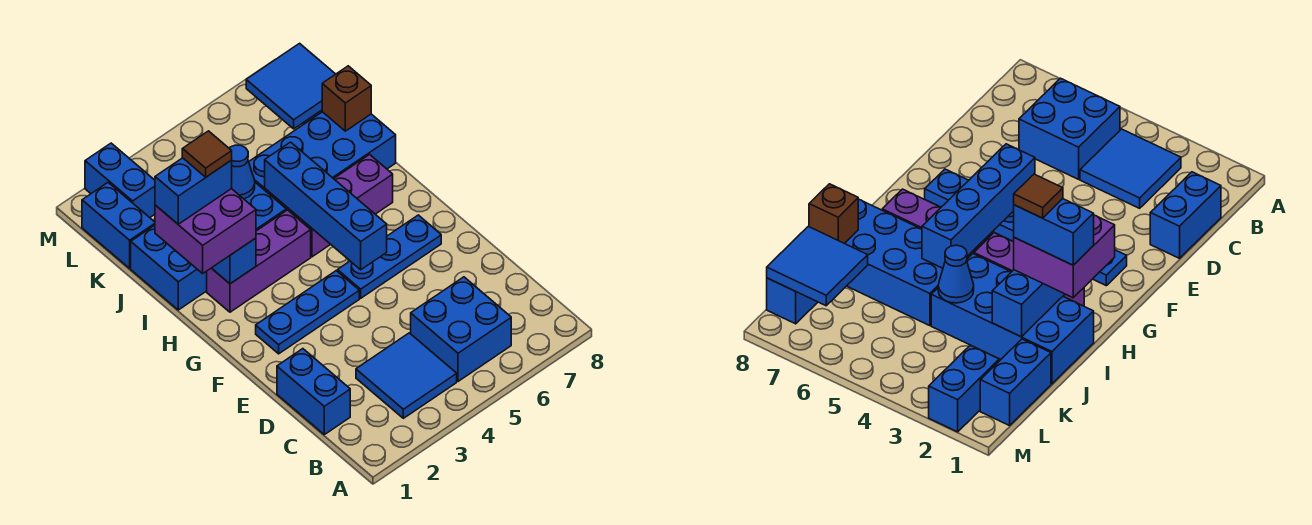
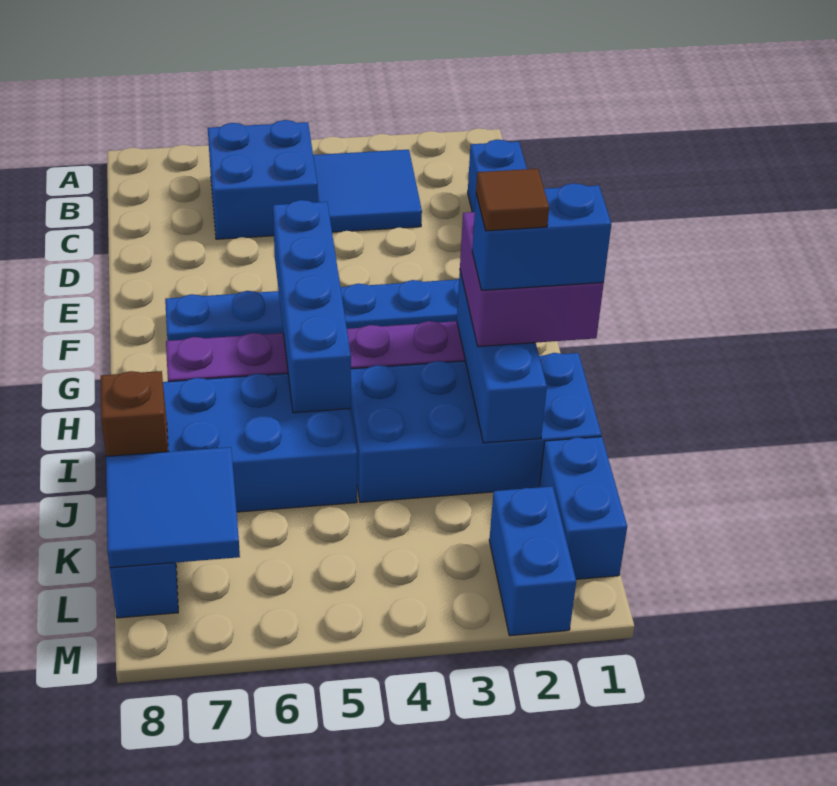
blue 1x1 cone [229,145,255,199] -> none

